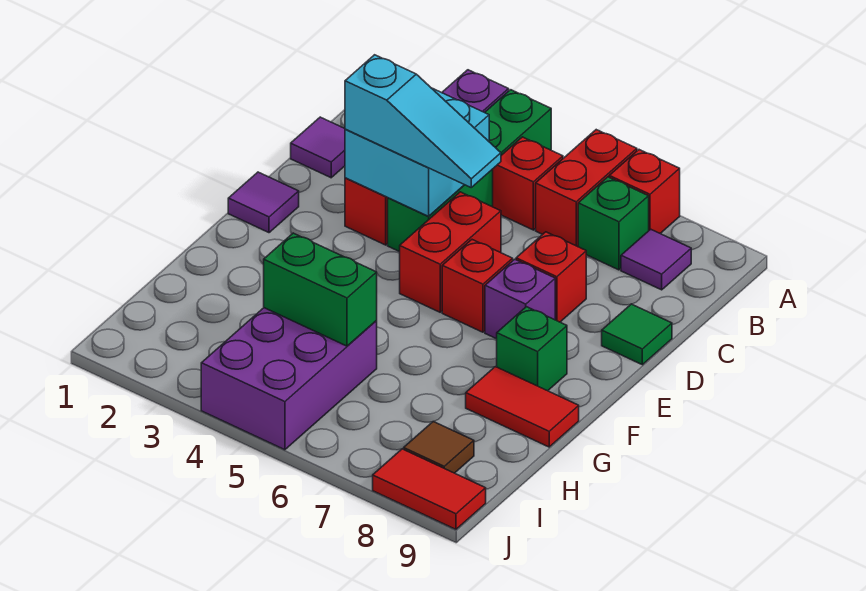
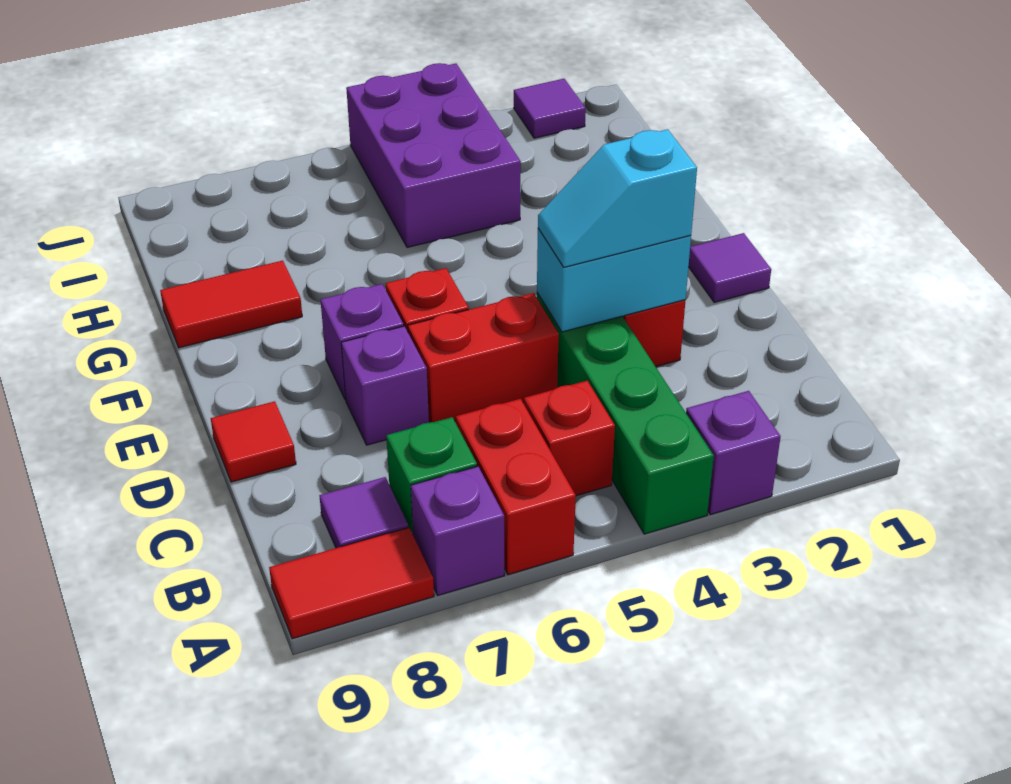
red 1x1 brick [609,150,680,233] -> purple 1x1 brick [411,467,504,595]
purple 1x1 tile [291,117,345,178] -> purple 1x1 tile moved to [514,79,586,138]
cyan 2x2 brick [345,88,489,216] -> cyan 1x2 brick [537,228,691,332]
cyan 1x3 slope [345,55,501,187] -> cyan 1x2 slope [538,129,697,267]
red 1x2 brick [400,192,501,312] -> red 1x2 brick turned to [408,293,559,422]
red 1x1 brick [516,232,586,322] -> purple 1x1 brick [341,326,429,445]
green 1x1 tile [602,304,672,365] -> red 1x1 tile [211,401,296,482]
green 1x1 brick [497,307,567,391] -> none
green 1x2 brick [264,233,377,346] -> none
brown 1x1 tile [404,422,474,473] -> none
red 1x2 tile [373,449,486,529] -> red 1x2 tile moved to [269,527,434,639]

